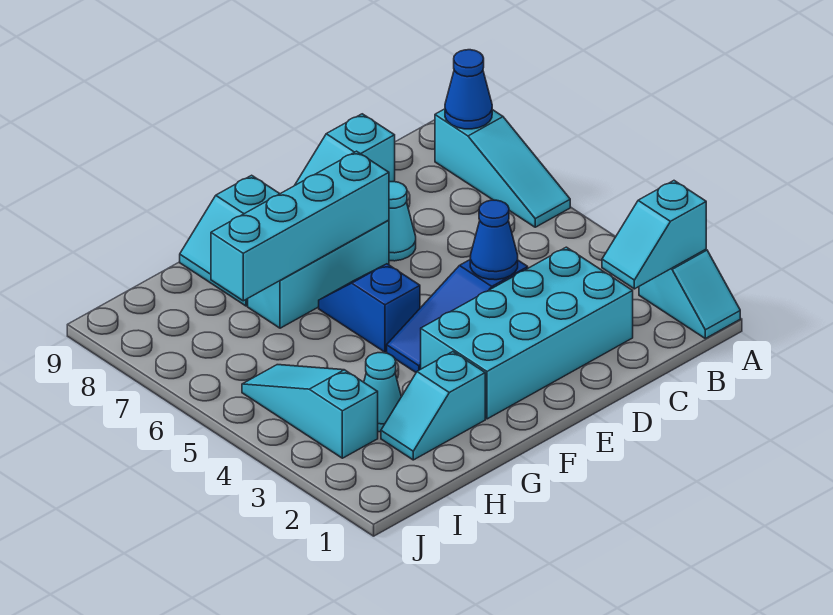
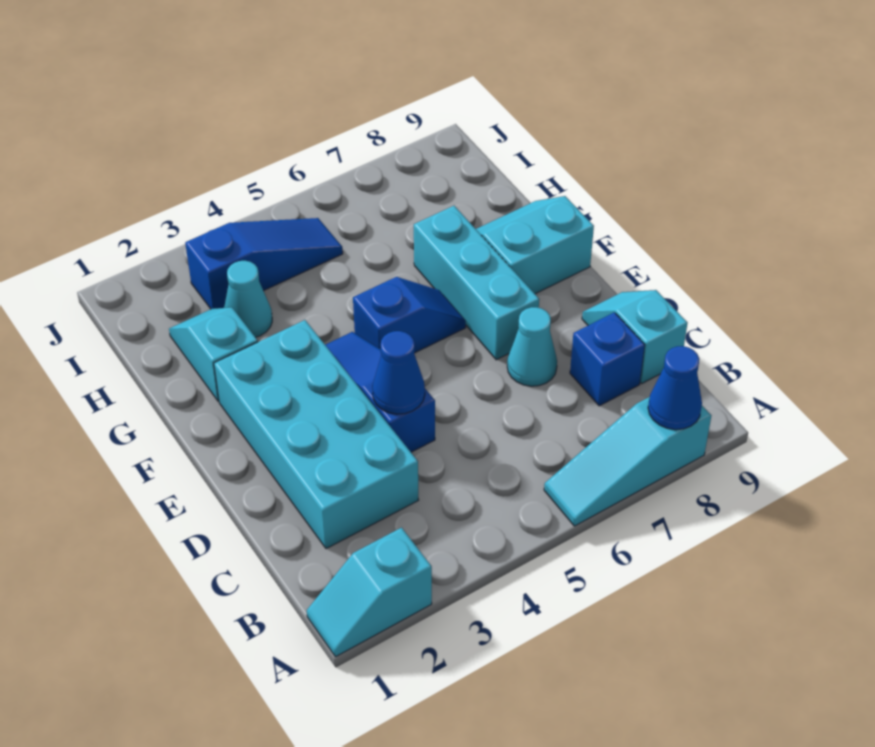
cyan 1x2 slope [602,181,706,289] -> none
none -> blue 1x1 brick [570,312,645,406]
cyan 1x4 brick [211,151,389,301] -> none
cyan 1x3 slope [242,365,378,458] -> blue 1x3 slope [185,218,343,309]

